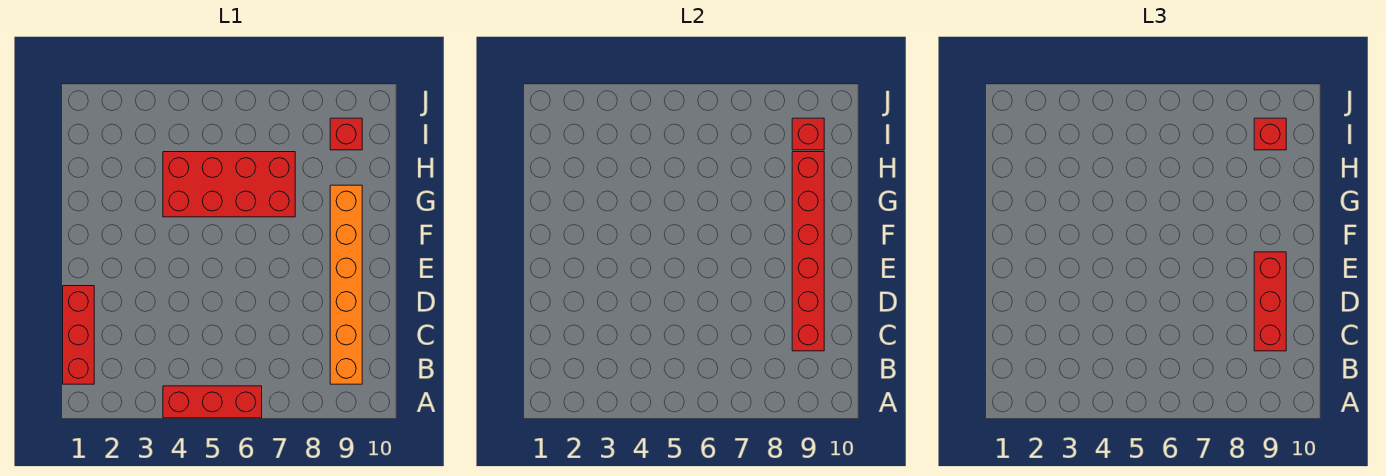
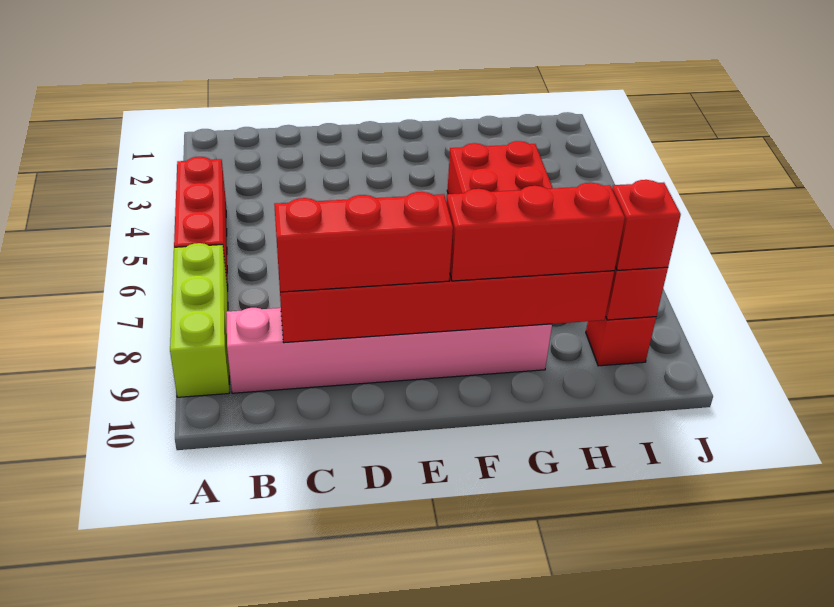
none -> lime 1x3 brick [170,243,229,397]
red 1x3 brick [63,286,94,384] -> red 1x3 brick moved to [446,183,625,281]
orange 1x6 brick [330,185,362,384] -> pink 1x6 brick [226,308,552,393]

